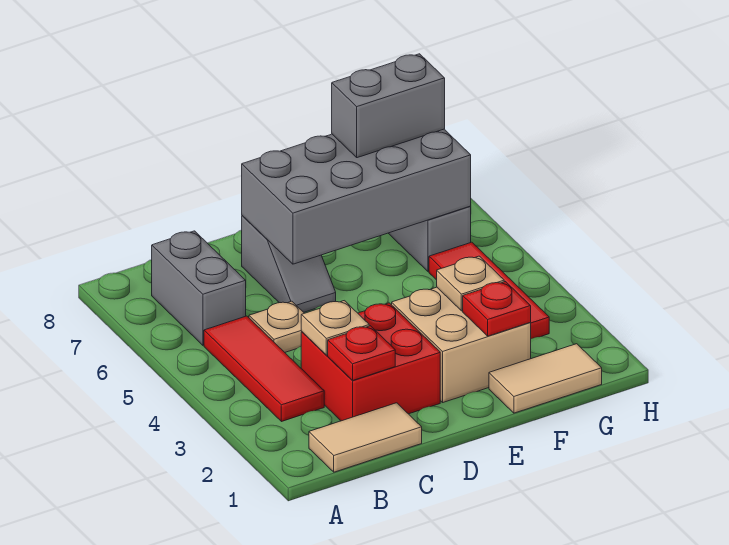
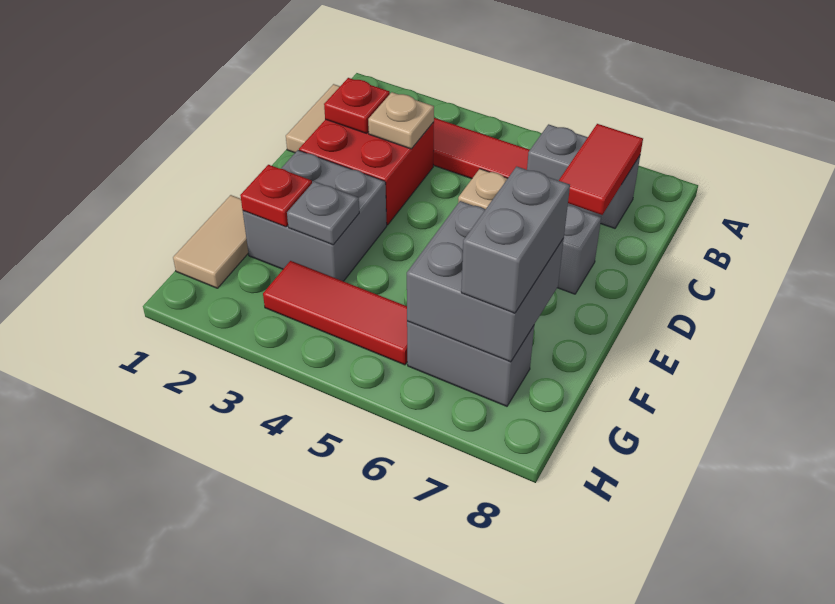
none -> red 1x2 tile [559,124,643,215]
grey 2x4 brick [242,129,471,264] -> grey 2x2 brick [407,201,564,362]
tan 2x2 brick [392,287,531,402] -> grey 2x2 brick [243,150,387,281]
tan 1x1 plate [437,256,504,311] -> grey 1x1 plate [287,181,359,245]

